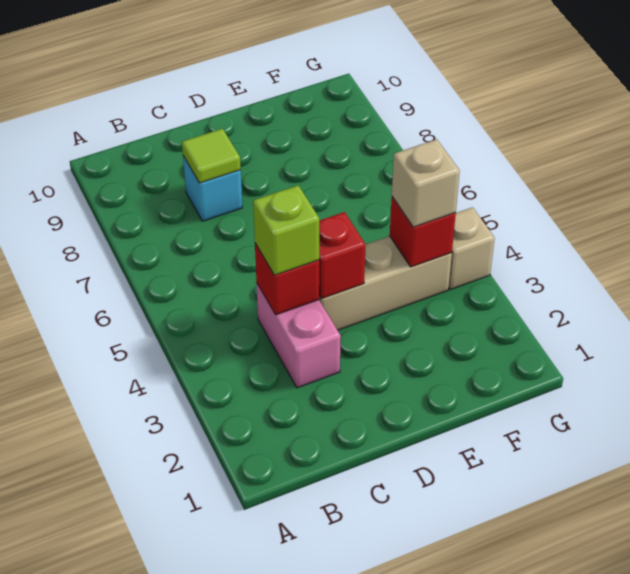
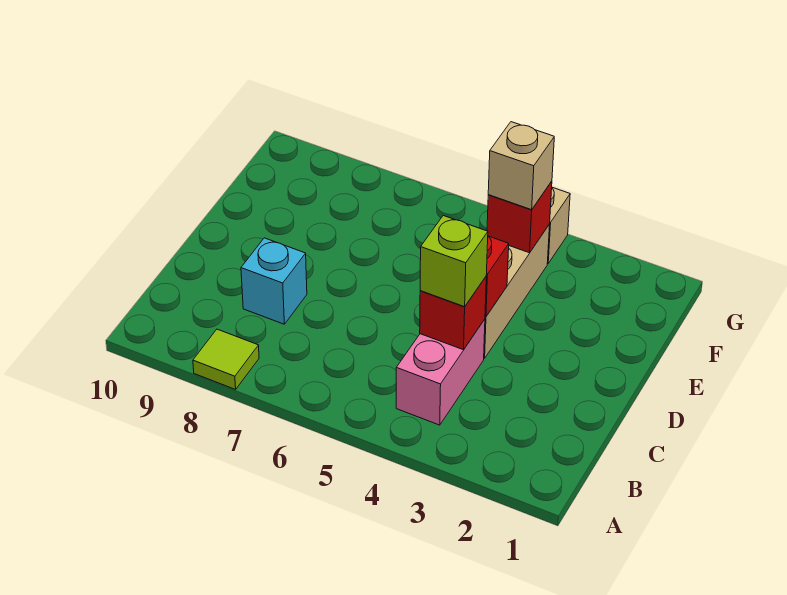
pink 1x2 brick [257,284,341,388] -> pink 1x2 brick turned to [396,319,485,425]
lime 1x1 tile [182,129,241,183] -> lime 1x1 tile moved to [193,329,259,389]

